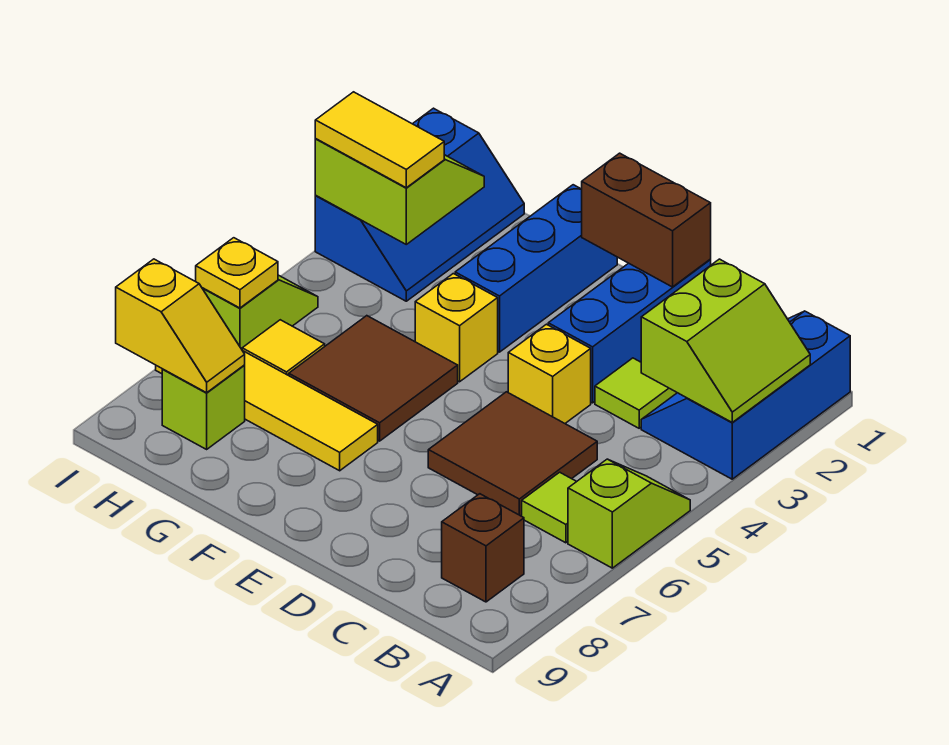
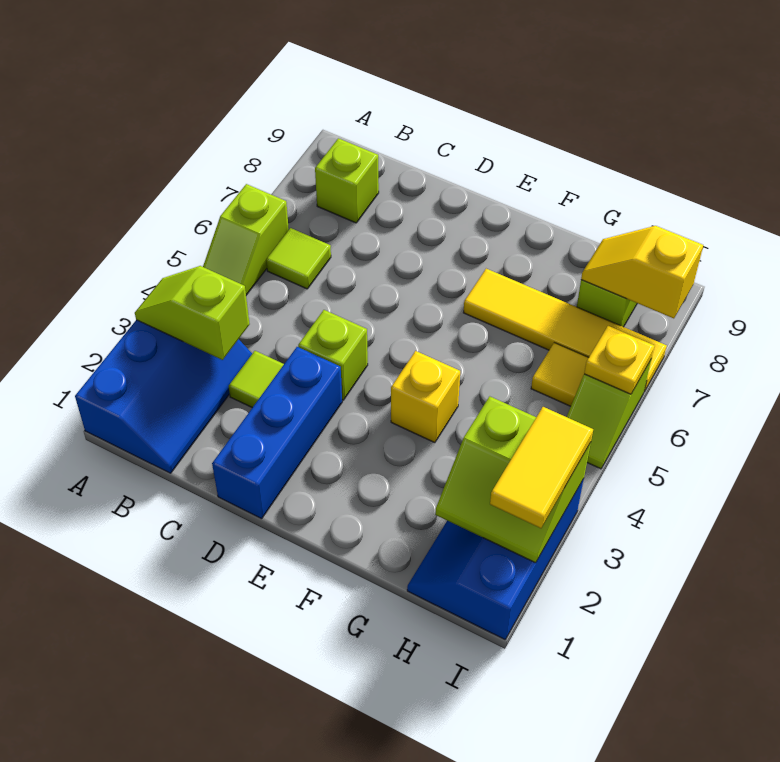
lime 2x2 slope [641,259,810,422] -> lime 1x2 slope [135,266,250,360]
brown 1x1 brick [442,494,524,602] -> lime 1x1 brick [315,138,379,223]
brown 2x2 tile [428,392,597,516] -> none
brown 1x2 brick [582,153,711,287] -> none
yellow 1x1 brick [508,324,591,423] -> lime 1x1 brick [298,310,368,400]
blue 1x3 brick [455,185,617,352] -> none
brown 2x2 tile [289,316,458,441] -> none
yellow 1x2 tile [315,92,444,188] -> yellow 1x2 tile turned to [490,407,593,528]

